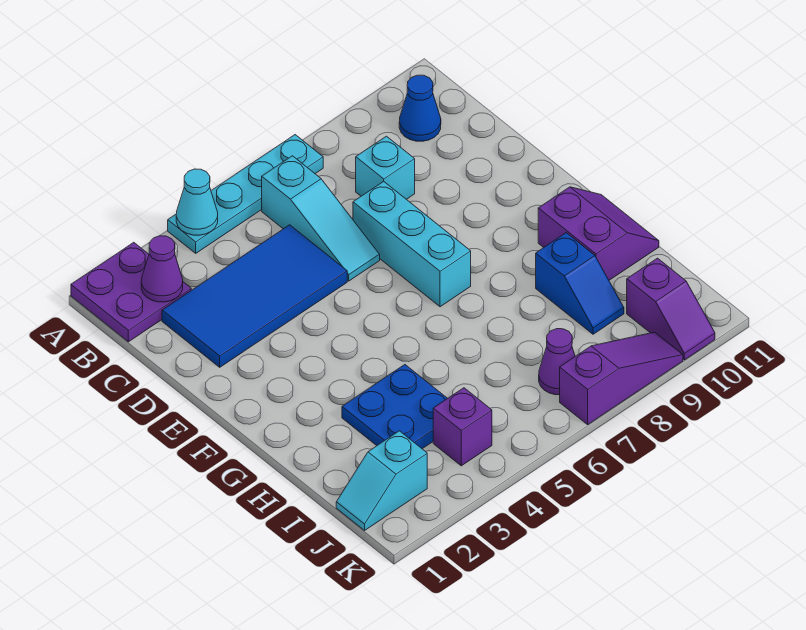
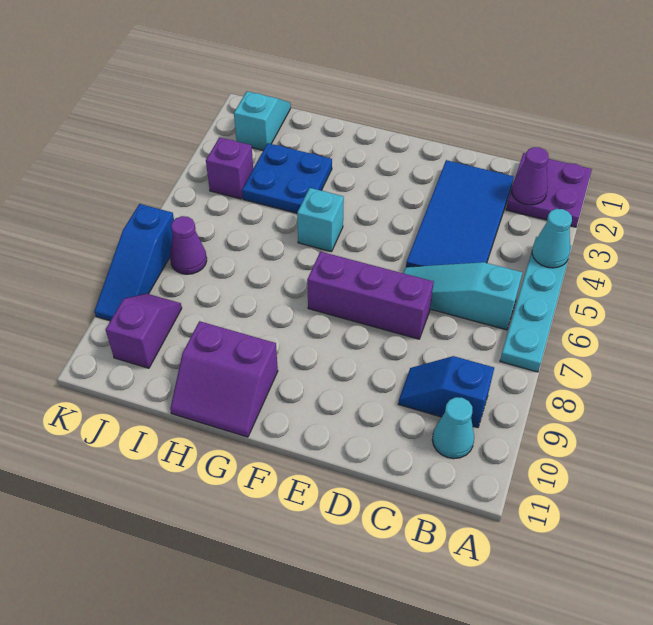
blue 1x1 cone [399,75,441,141] -> cyan 1x1 cone [432,397,474,459]
cyan 1x1 brick [356,136,415,199] -> cyan 1x1 brick moved to [297,188,344,252]
cyan 1x3 brick [353,181,471,307] -> purple 1x3 brick [307,252,434,339]
blue 1x2 slope [536,233,624,334] -> blue 1x2 slope moved to [398,356,494,428]
purple 1x2 slope [627,258,715,360] -> purple 1x2 slope turned to [106,294,182,368]
purple 1x3 slope [560,332,683,425] -> blue 1x3 slope [94,204,174,321]

